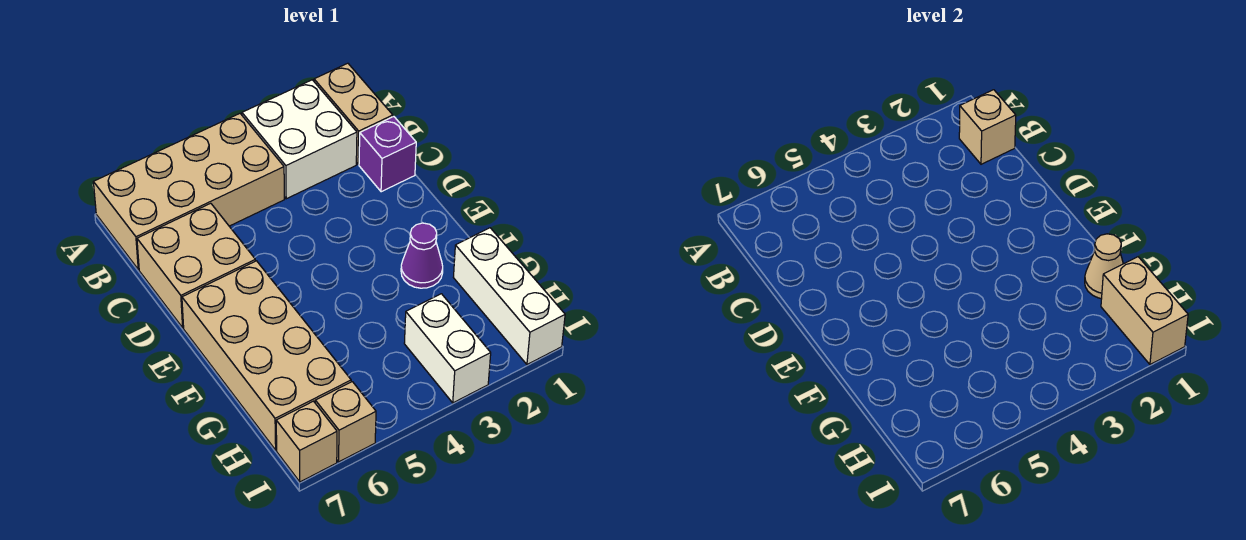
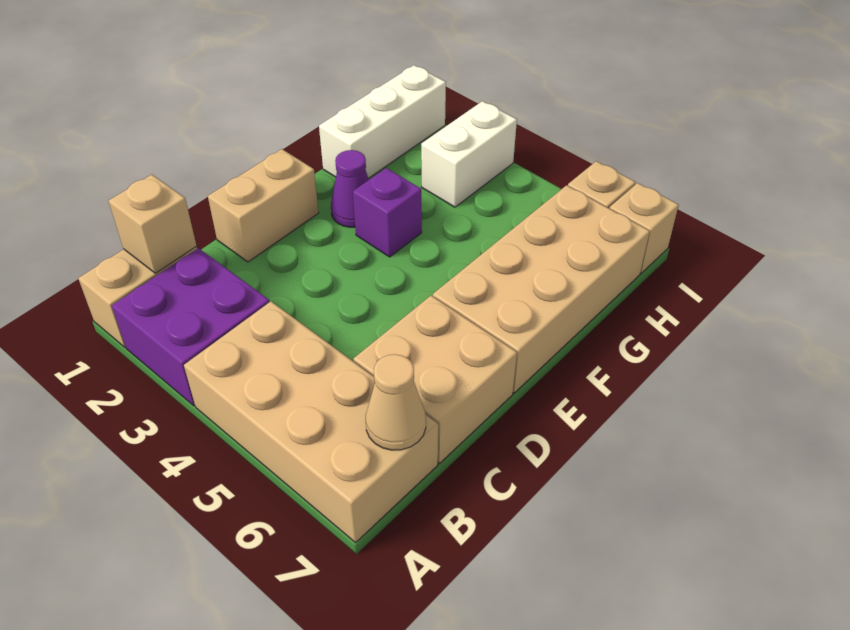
white 2x2 brick [242,80,357,199] -> purple 2x2 brick [112,248,269,406]
purple 1x1 brick [359,117,416,192] -> purple 1x1 brick moved to [353,168,422,257]
tan 1x1 cone [1085,234,1123,299] -> tan 1x1 cone moved to [366,354,426,450]
tan 1x2 brick [1101,257,1188,365] -> tan 1x2 brick moved to [208,149,319,262]

